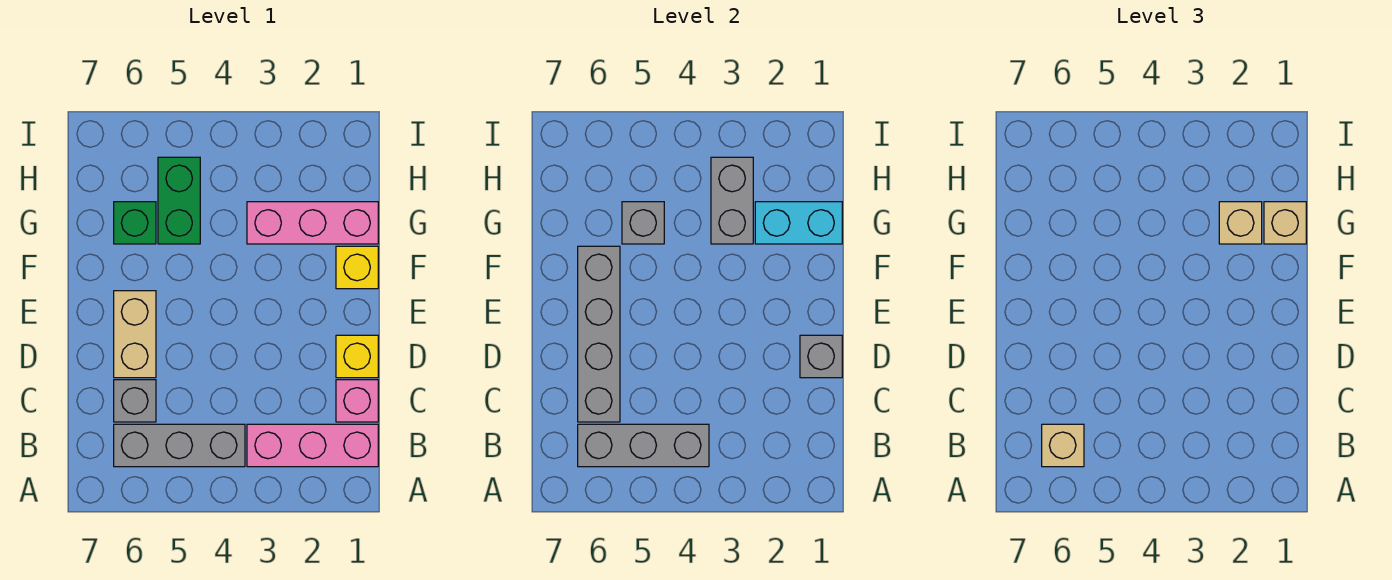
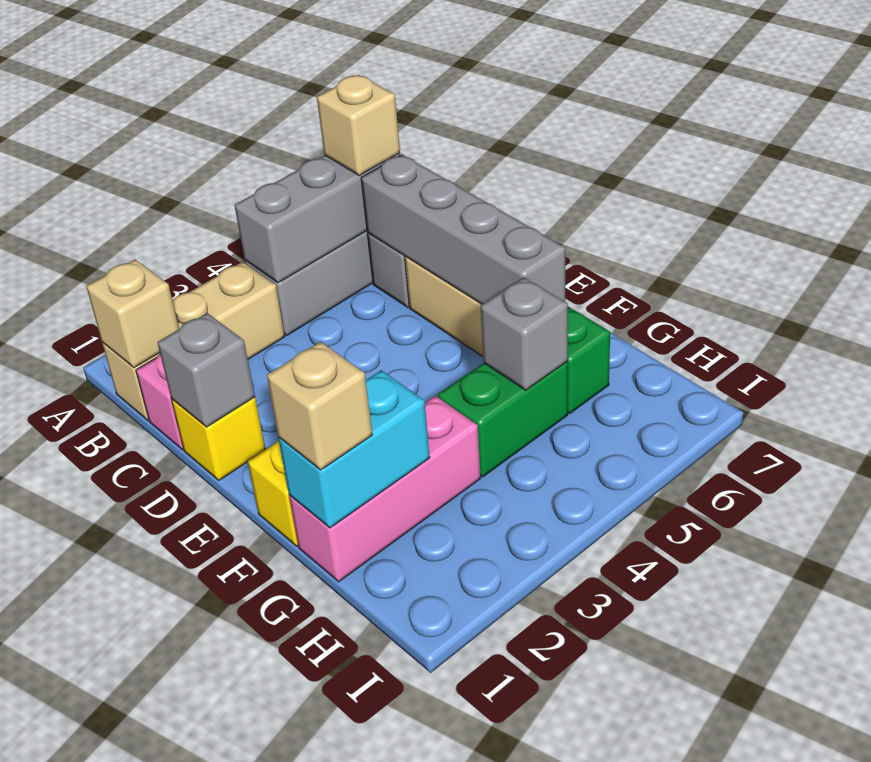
pink 1x3 brick [247,424,378,467] -> tan 1x3 brick [102,262,285,420]
tan 1x1 brick [1219,202,1262,244] -> tan 1x1 brick moved to [86,259,179,368]
grey 1x2 brick [711,157,753,244] -> none
green 1x2 brick [158,157,200,244] -> green 1x2 brick turned to [438,362,568,477]

